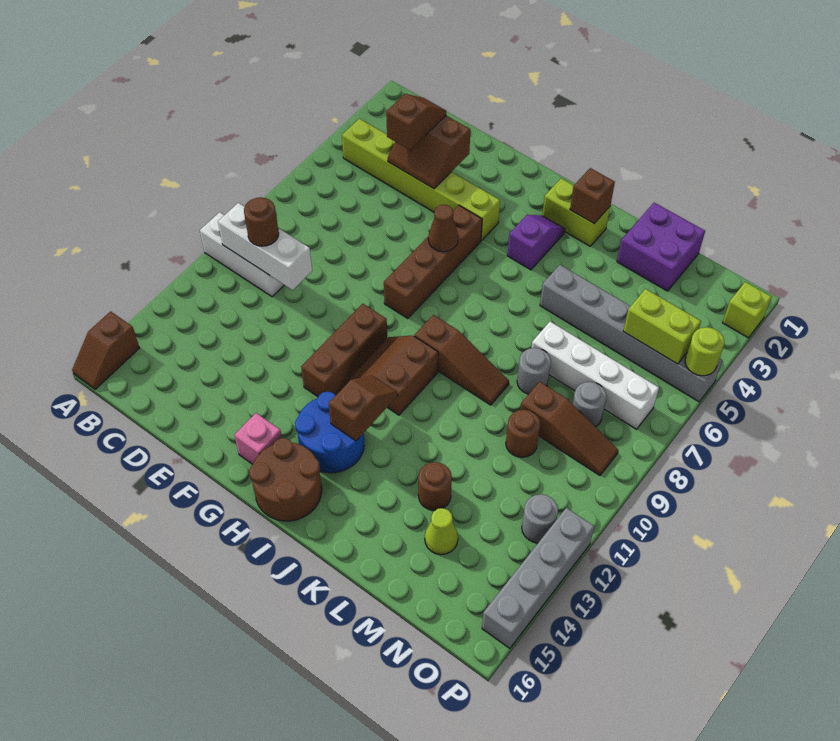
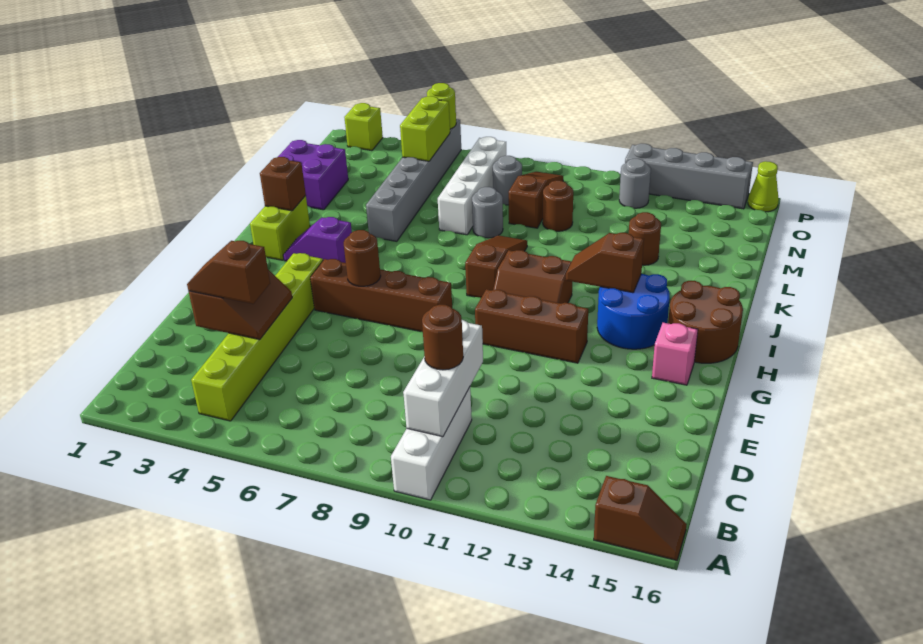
brown 1x1 cone [428,205,458,252] -> brown 1x1 round brick [344,230,381,286]
lime 1x1 cone [425,508,458,555] -> lime 1x1 cone moved to [748,161,779,212]

